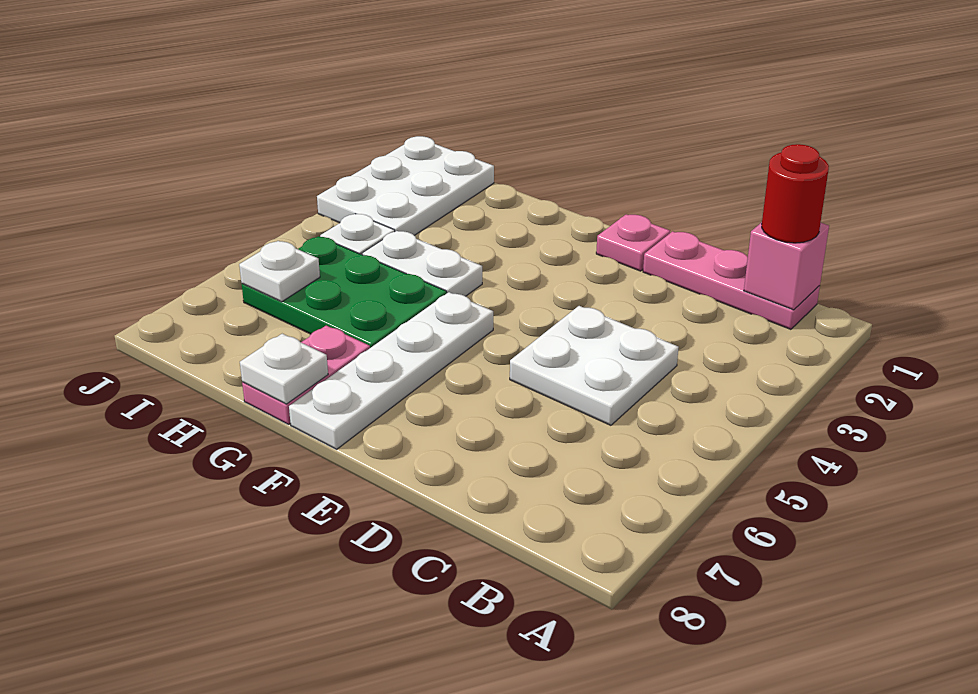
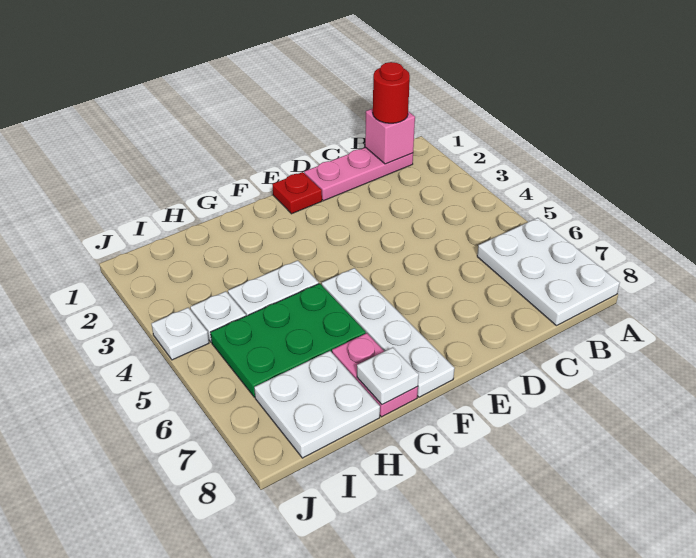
white 2x2 plate [510,306,679,425] -> white 2x2 plate moved to [254,351,380,458]
pink 1x1 plate [596,214,670,271] -> red 1x1 plate [272,172,322,214]
white 2x3 plate [317,136,494,235] -> white 2x3 plate moved to [477,218,620,326]
white 1x1 plate [239,241,320,302] -> white 1x1 plate moved to [151,308,209,360]

